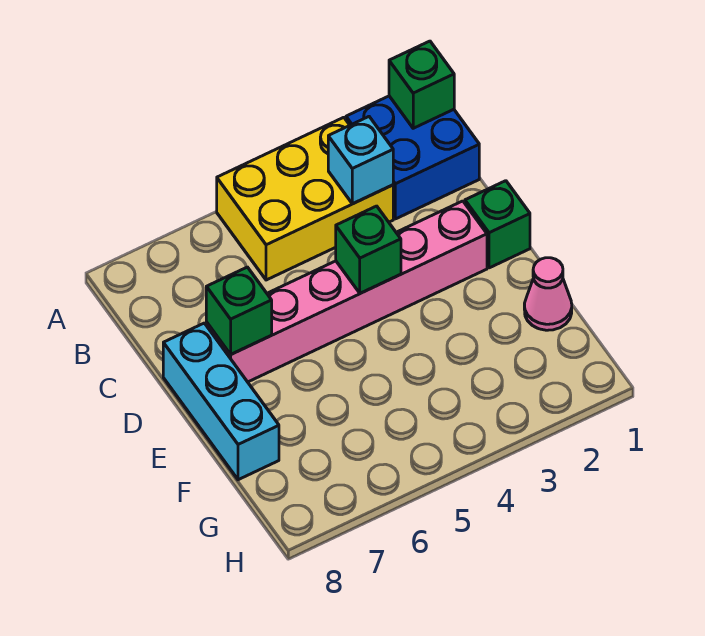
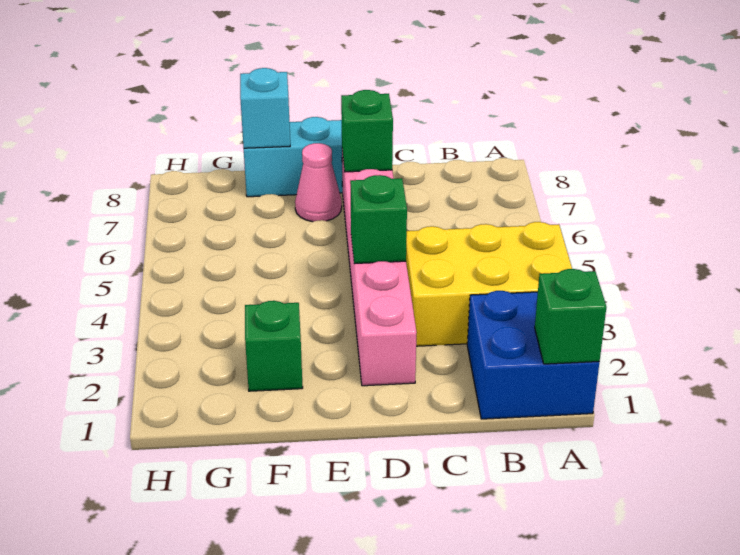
yellow 2x3 brick [217,117,393,280] -> yellow 2x3 brick turned to [406,222,572,346]
cyan 1x1 brick [328,117,393,204] -> cyan 1x1 brick moved to [240,68,290,148]
green 1x1 brick [465,181,530,268] -> green 1x1 brick moved to [245,301,303,391]
pink 1x1 cone [524,258,572,330] -> pink 1x1 cone moved to [295,143,342,222]

